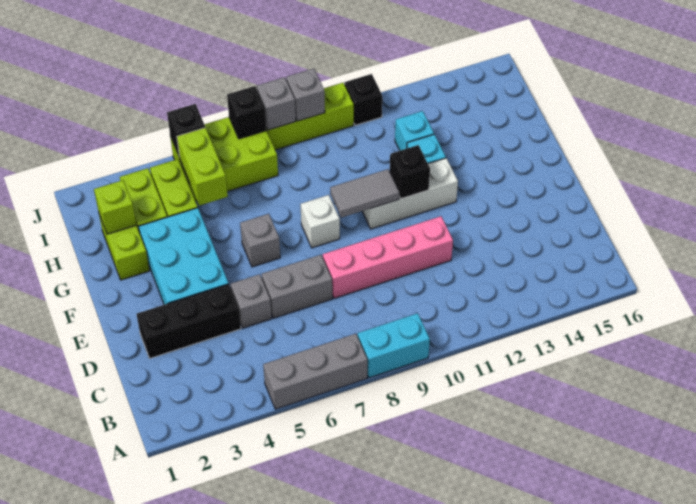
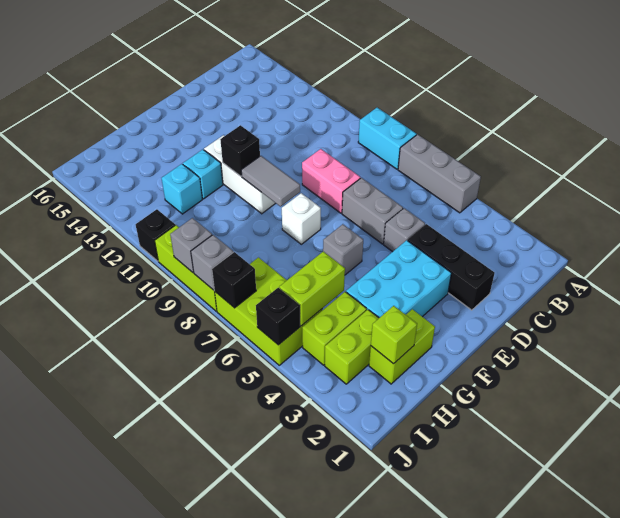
pink 1x4 brick [323,216,453,298] -> pink 1x2 brick [302,149,360,213]

